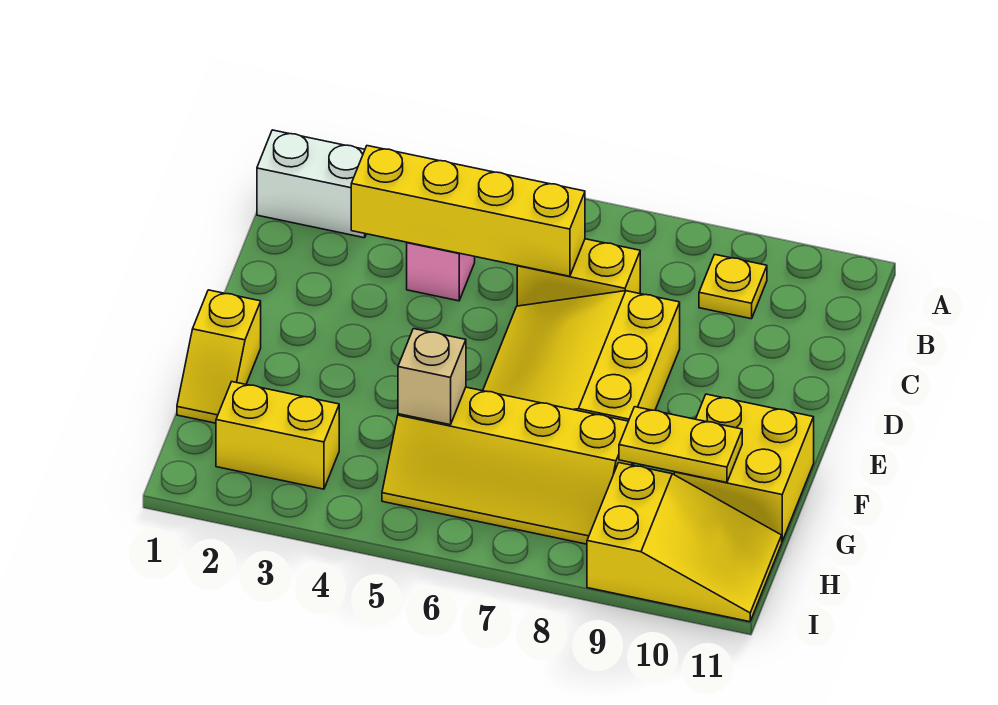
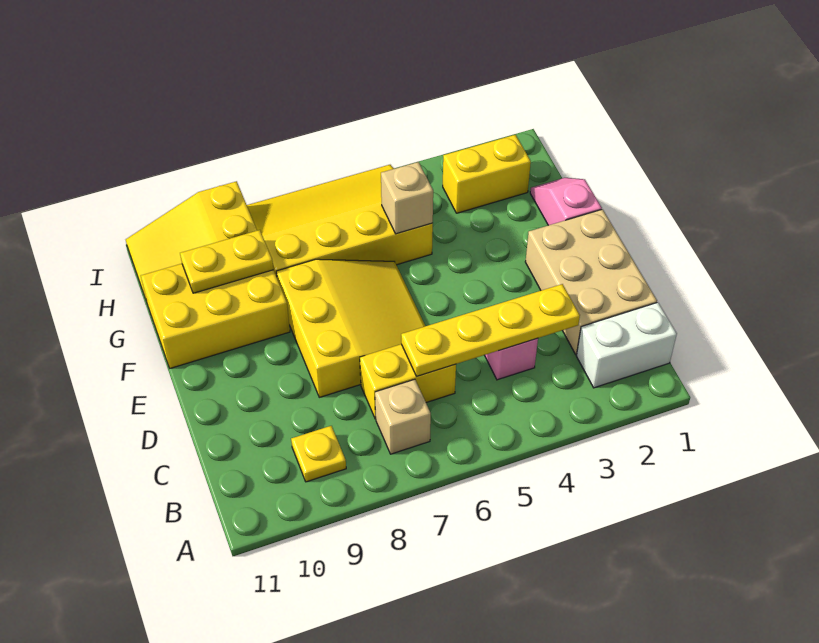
none -> tan 1x1 brick [375,379,431,454]
none -> tan 2x3 brick [525,209,657,354]
yellow 1x4 brick [351,146,585,276] -> yellow 1x4 plate [401,284,580,376]
yellow 1x2 slope [177,290,261,423] -> pink 1x2 slope [530,178,602,225]
yellow 2x2 brick [674,394,814,541] -> yellow 2x3 brick [141,264,290,368]
yellow 2x4 slope [382,387,632,544] -> yellow 3x4 slope [247,165,433,277]

